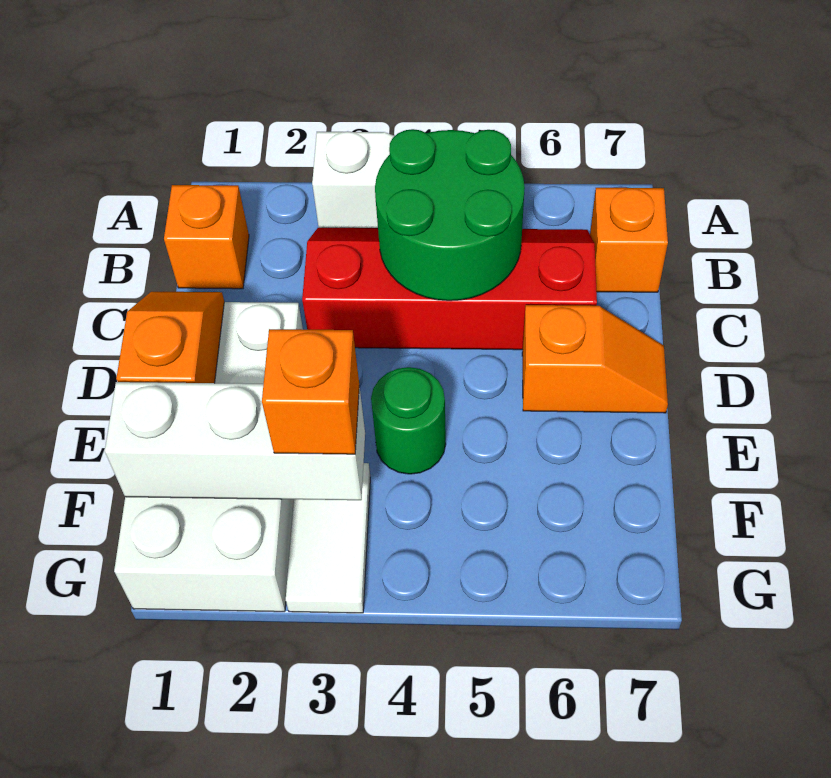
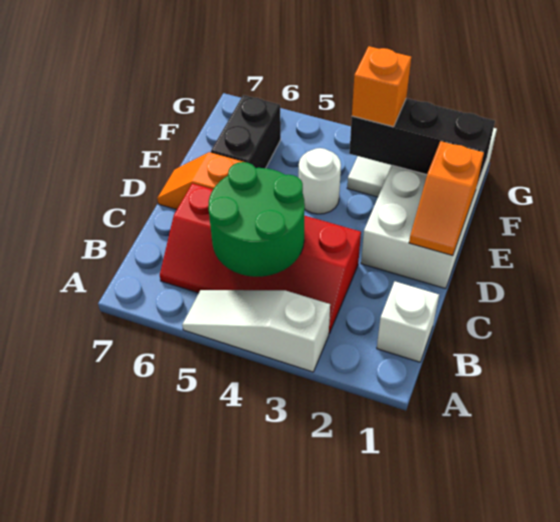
orange 1x1 brick [164,185,249,289] -> white 1x1 brick [377,282,439,362]
orange 1x1 brick [590,188,668,292] -> none
green 1x1 round brick [371,367,446,474] -> white 1x1 round brick [299,148,341,214]
none -> black 1x2 brick [211,95,281,168]
white 1x3 brick [105,382,365,500] -> black 1x3 brick [349,98,495,185]

